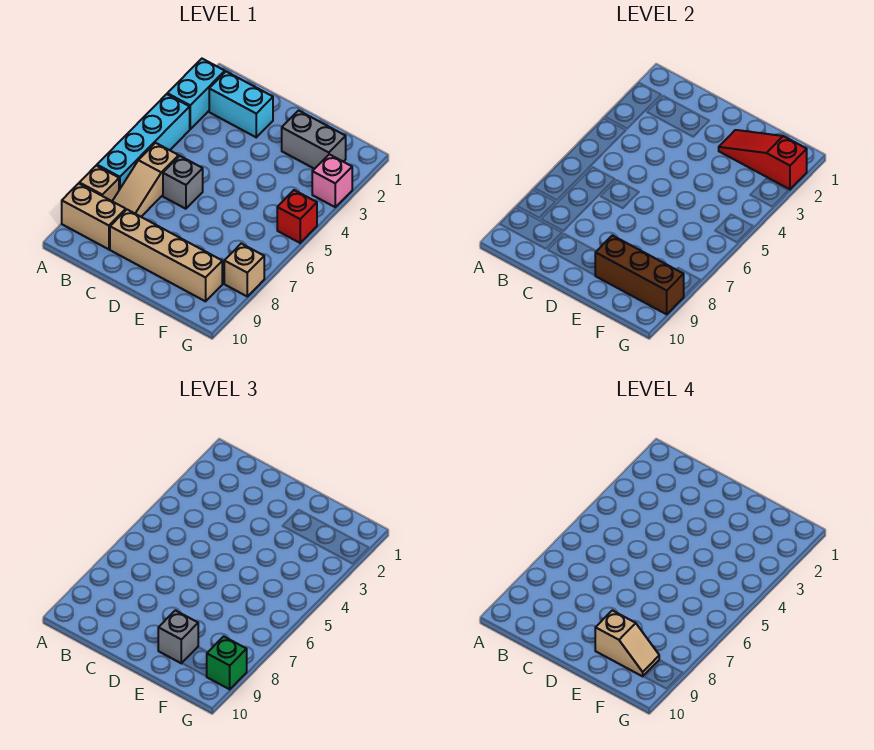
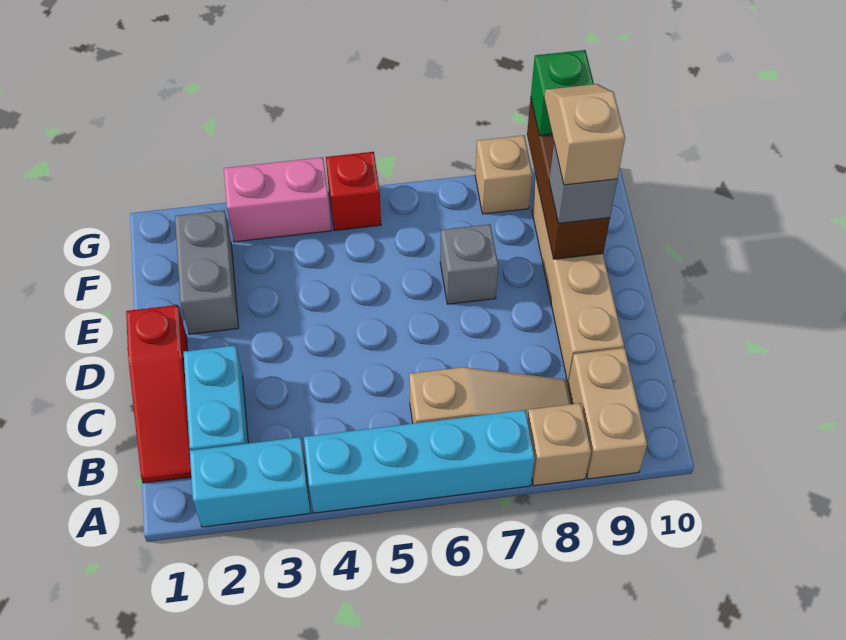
grey 1x1 brick [163,156,203,209] -> grey 1x1 brick moved to [440,224,498,304]
red 1x3 slope [719,130,807,189] -> red 1x3 slope moved to [126,305,191,483]
pink 1x1 brick [312,154,352,207] -> pink 1x2 brick [224,157,331,242]

